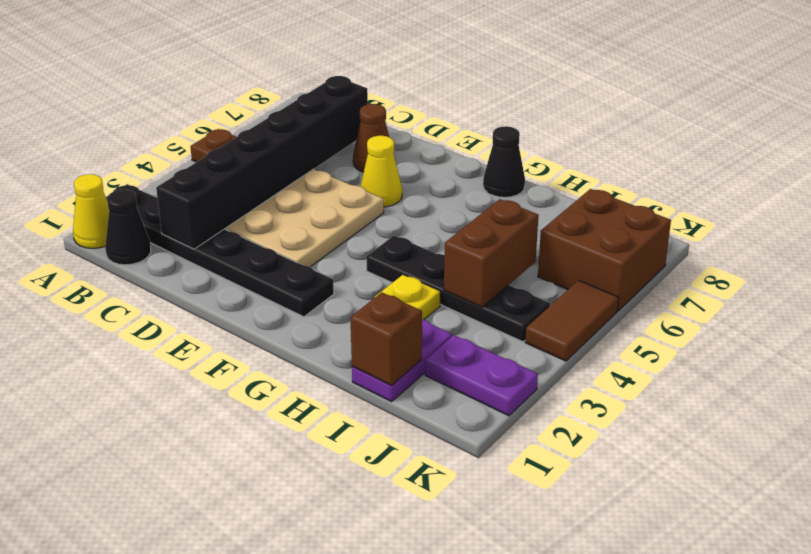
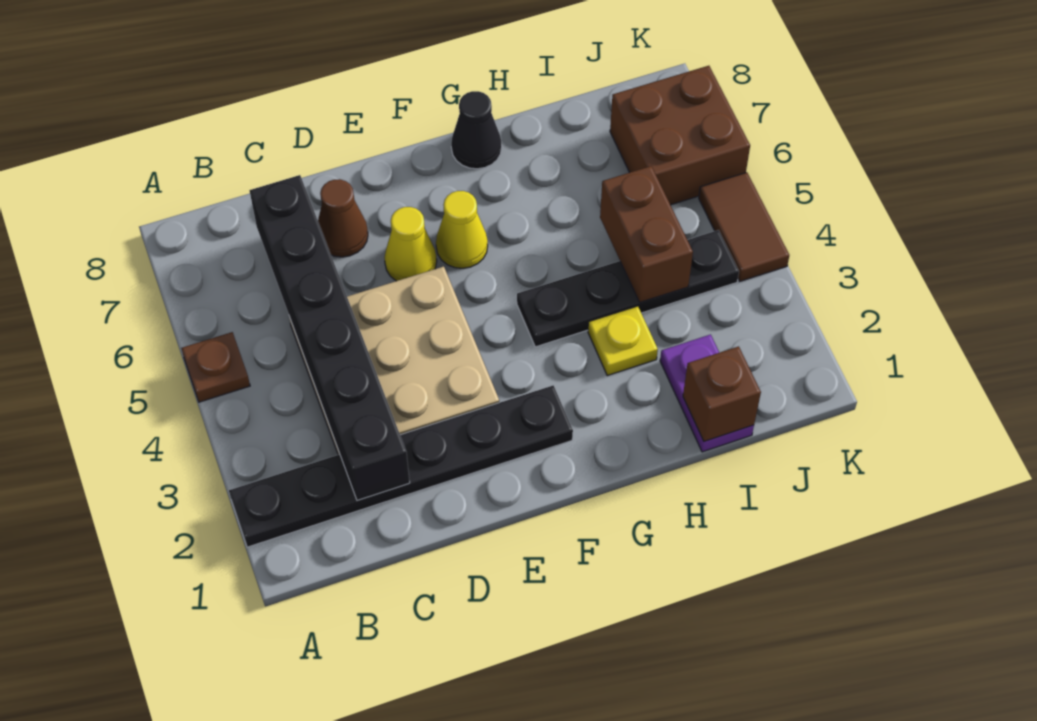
yellow 1x1 cone [73,174,109,248] -> yellow 1x1 cone moved to [436,191,488,268]
black 1x1 cone [105,190,151,265] -> none
purple 1x2 plate [425,335,538,416] -> none

